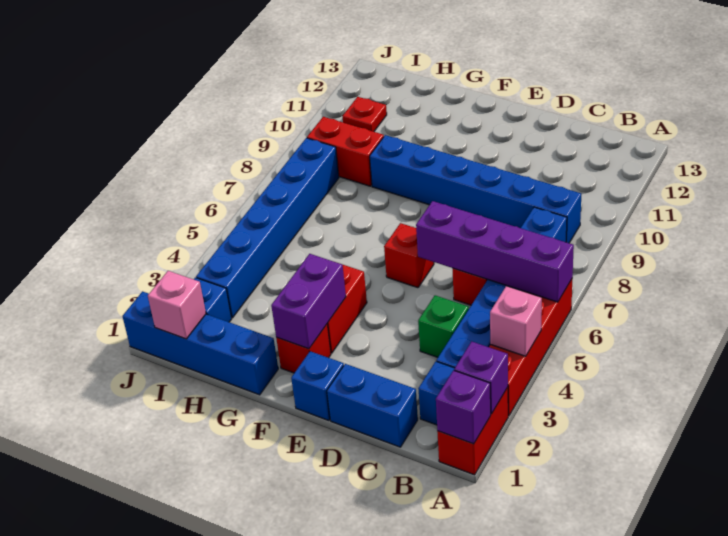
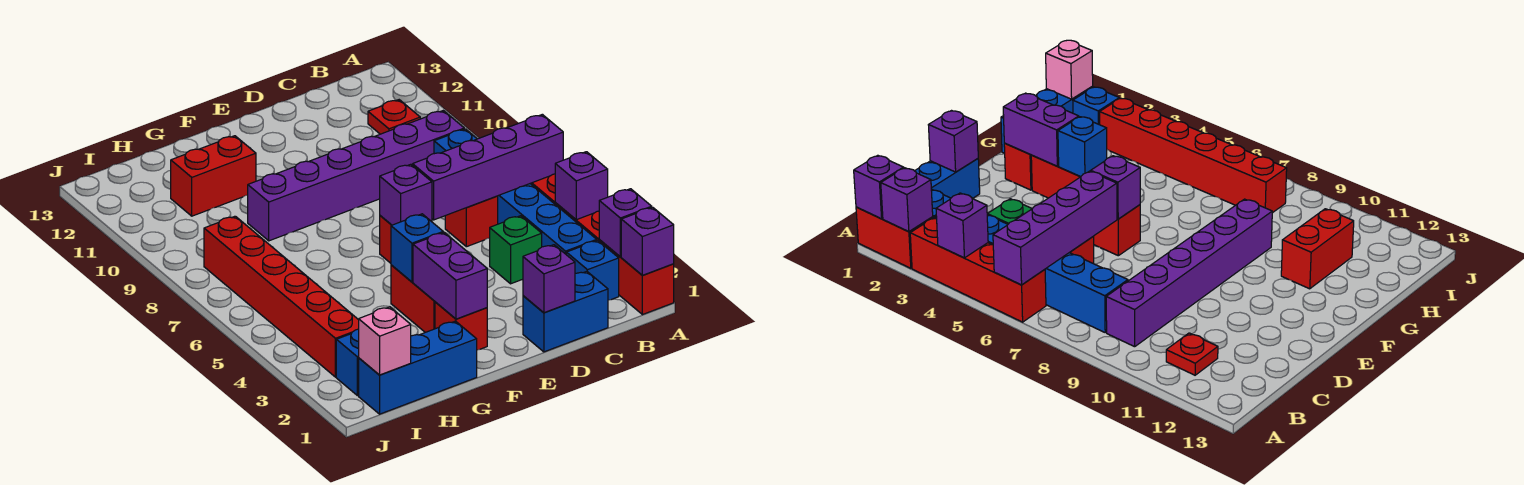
pink 1x1 brick [490,286,542,356] -> purple 1x1 brick [555,152,608,220]
blue 1x6 brick [370,135,581,243] -> purple 1x6 brick [248,111,464,241]
none -> purple 1x1 brick [523,245,575,313]
blue 1x1 brick [291,351,344,421] -> blue 1x1 brick moved to [391,214,443,282]
none -> purple 1x1 brick [380,164,432,225]
blue 1x4 brick [122,291,278,395] -> blue 1x3 brick [359,321,477,414]
red 1x2 brick [307,117,384,186] -> red 1x2 brick moved to [171,136,256,216]
blue 1x6 brick [196,138,339,318] -> red 1x6 brick [204,216,359,377]
red 1x1 plate [343,97,387,132] -> red 1x1 plate moved to [368,100,420,134]

